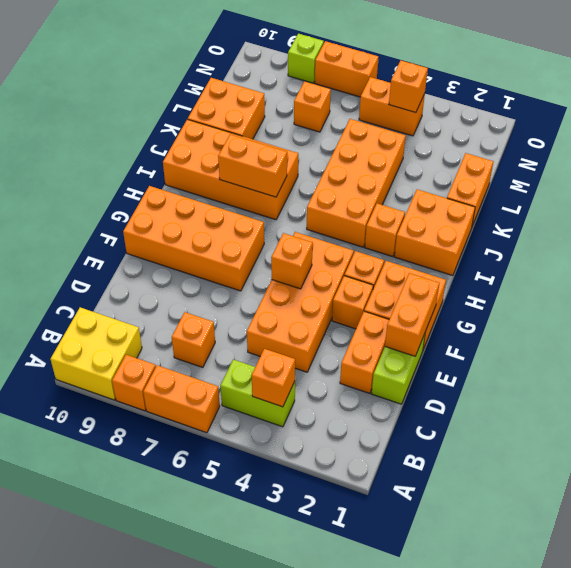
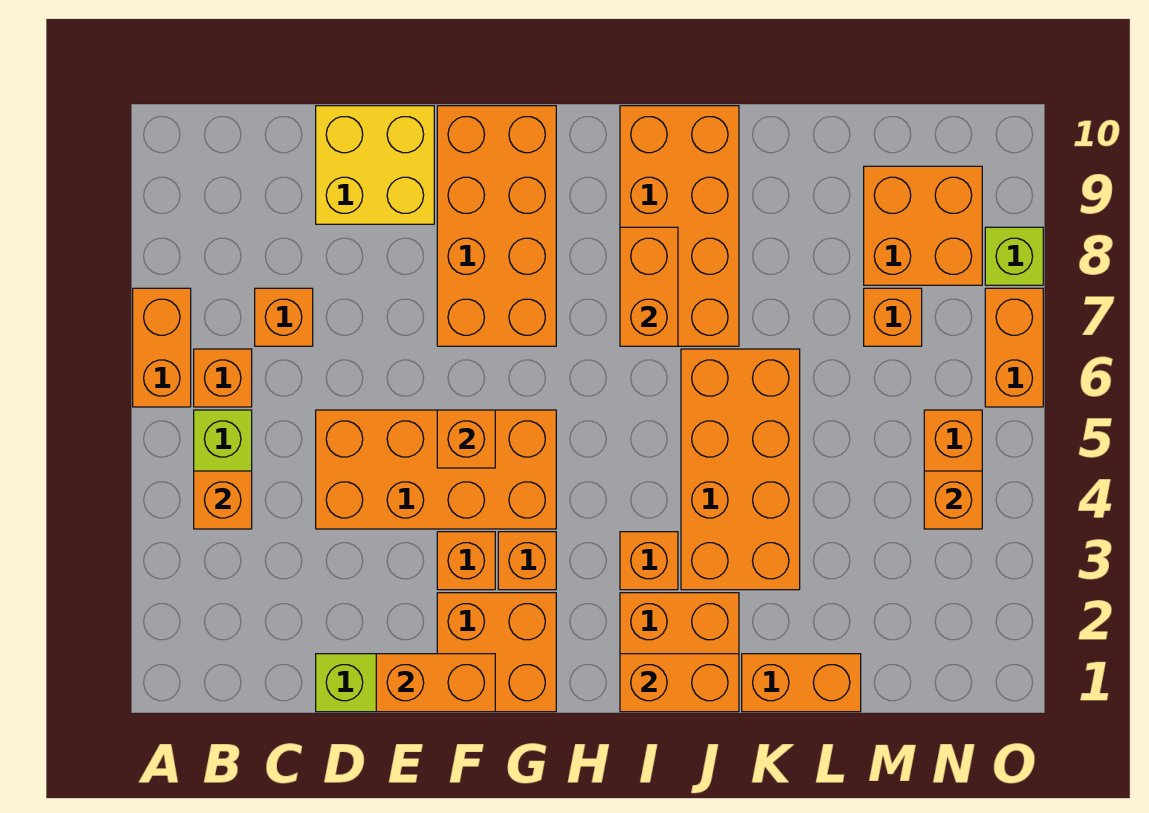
orange 1x1 brick [112,355,156,411] -> orange 1x1 brick moved to [194,349,252,407]
yellow 2x2 brick [50,307,142,400] -> yellow 2x2 brick moved to [316,106,434,224]
orange 1x2 brick [340,311,389,393] -> orange 1x2 brick moved to [620,654,739,712]
orange 2x4 brick [307,119,406,247] -> orange 2x4 brick turned to [681,349,800,590]
orange 2x2 brick [188,78,265,139] -> orange 2x2 brick moved to [864,166,982,285]

